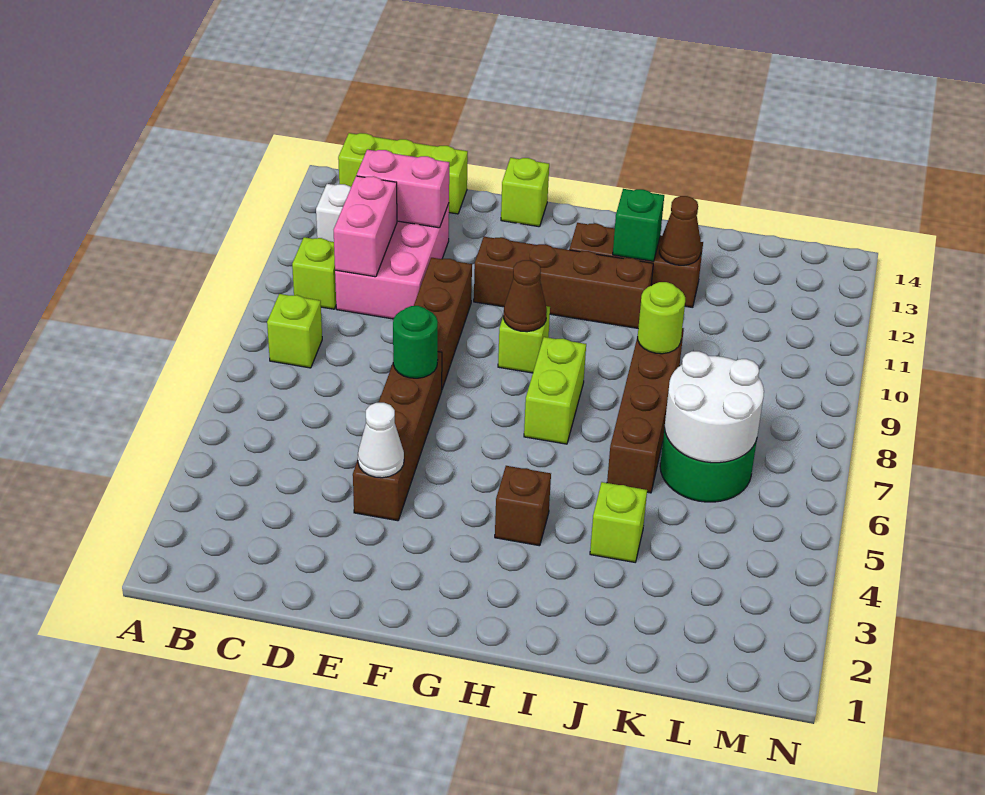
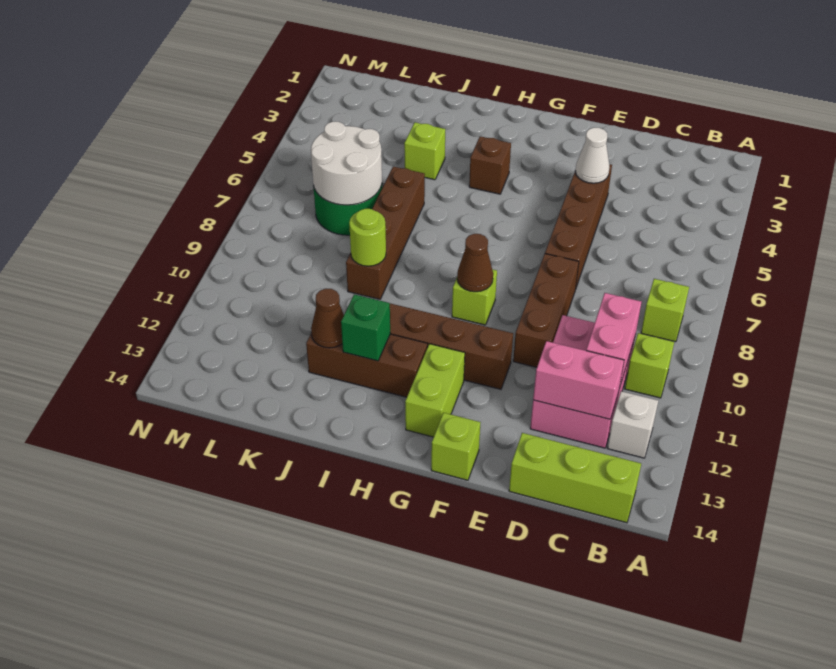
green 1x1 round brick [393,306,438,378] -> none
lime 1x2 brick [524,337,586,444] -> lime 1x2 brick moved to [405,344,465,437]

